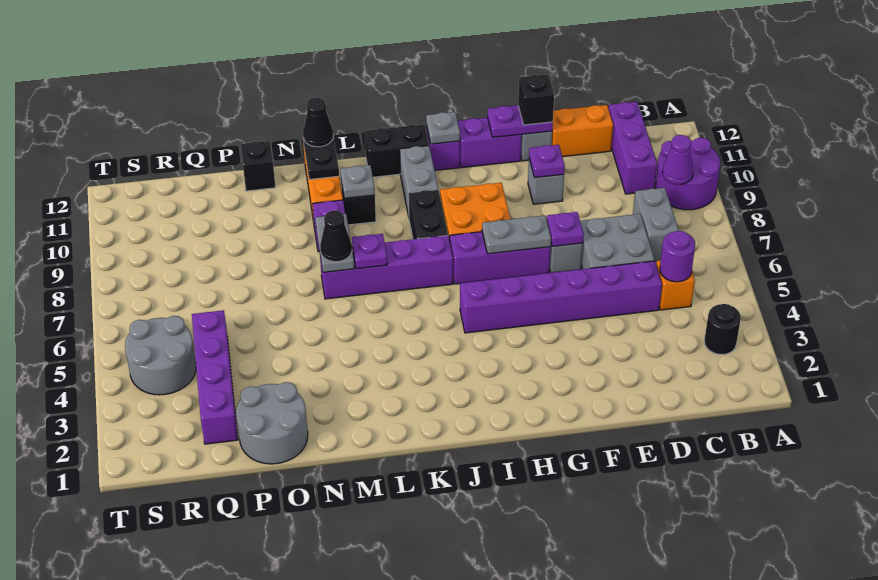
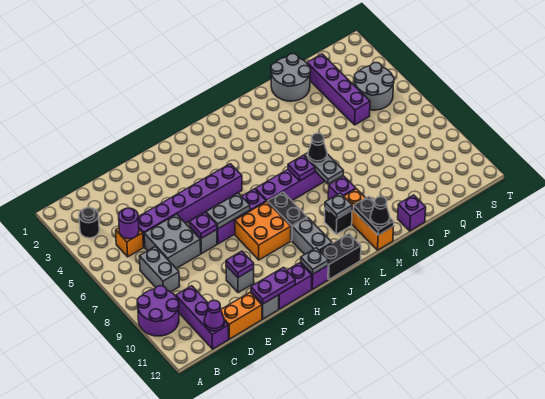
purple 1x1 cone [662,135,693,184] -> purple 1x1 cone moved to [204,300,224,331]
black 1x1 brick [518,74,554,125] -> none
black 1x1 brick [241,141,275,191] -> purple 1x1 brick [398,195,426,231]

